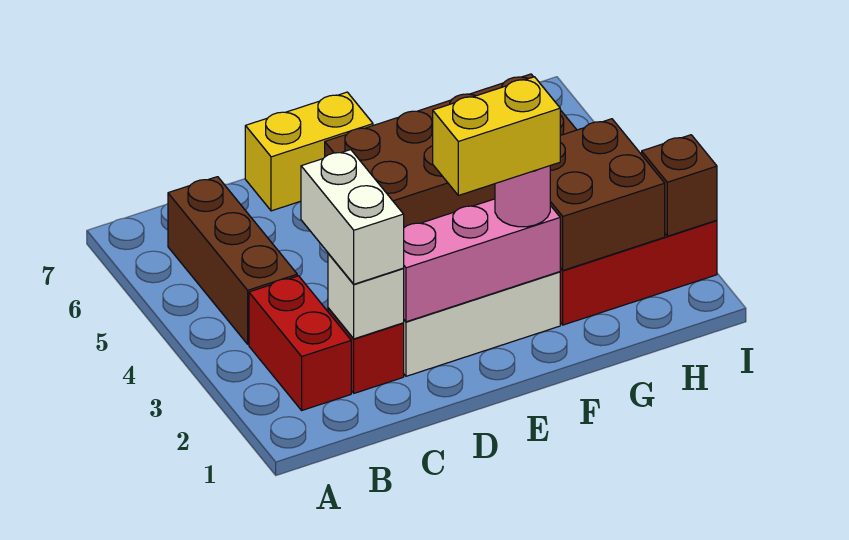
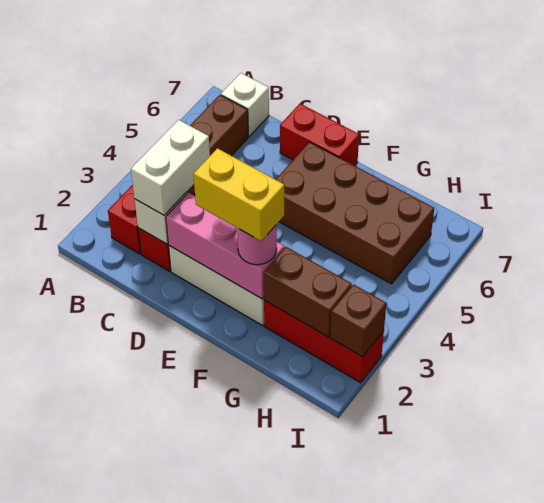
none -> white 1x1 brick [221,73,269,136]
yellow 1x2 brick [245,92,373,211] -> red 1x2 brick [280,104,359,166]
brown 2x2 brick [550,119,665,270] -> brown 1x2 brick [264,247,352,337]

